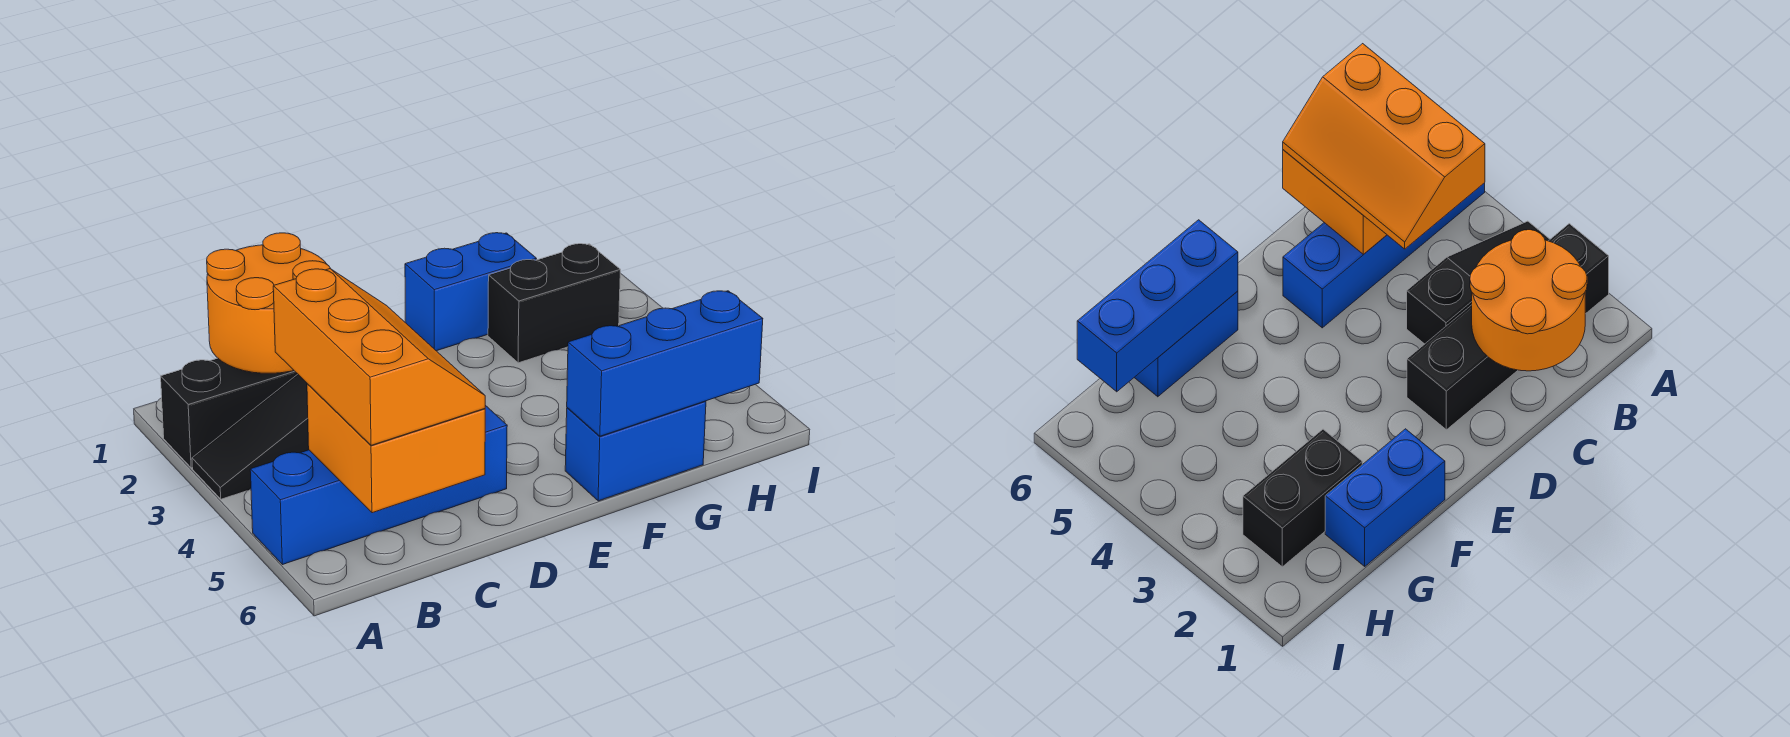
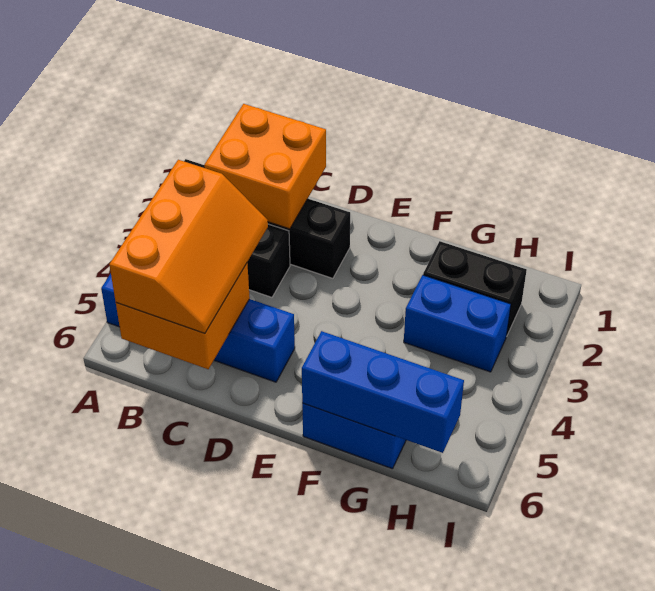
orange 2x2 round brick [207,233,331,373] -> orange 2x2 brick [204,104,326,229]
blue 1x2 brick [405,233,536,351] -> blue 1x2 brick moved to [404,275,511,372]

